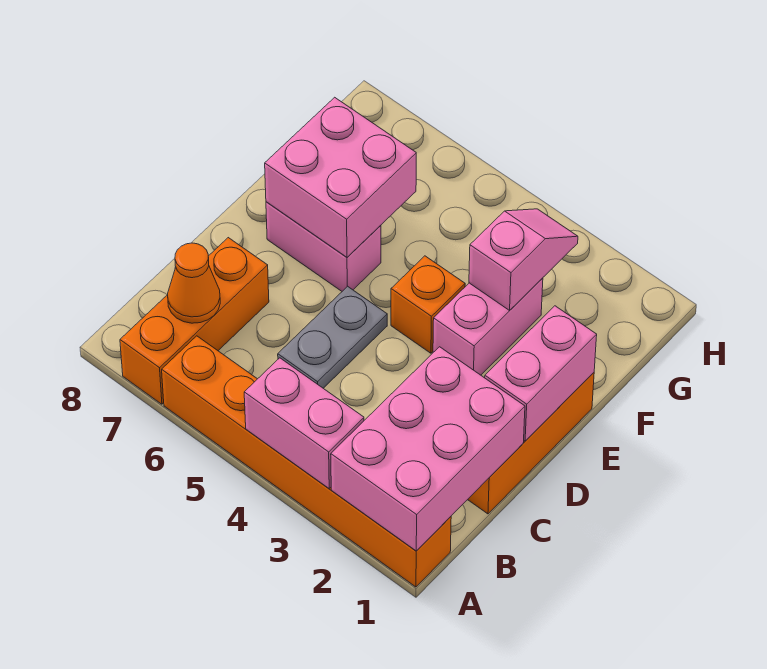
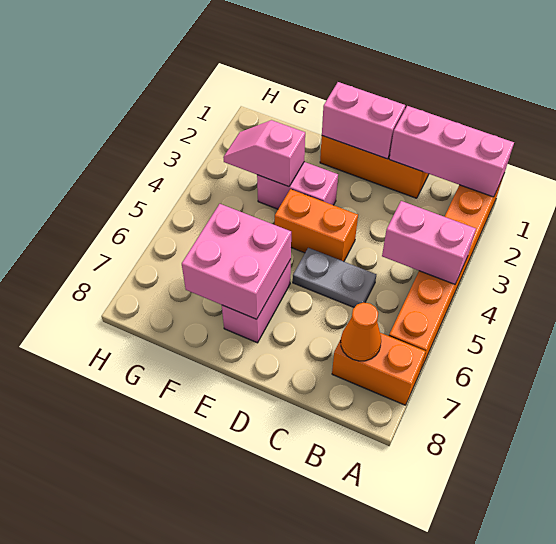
pink 2x3 brick [331,347,525,551] -> pink 1x3 brick [389,106,514,197]
pink 1x2 brick [244,358,364,488] -> pink 1x2 brick turned to [382,201,476,284]
orange 1x3 brick [120,238,269,404] -> orange 1x2 brick [332,333,426,405]
orange 1x1 brick [391,256,465,353] -> orange 1x2 brick [275,189,358,261]

